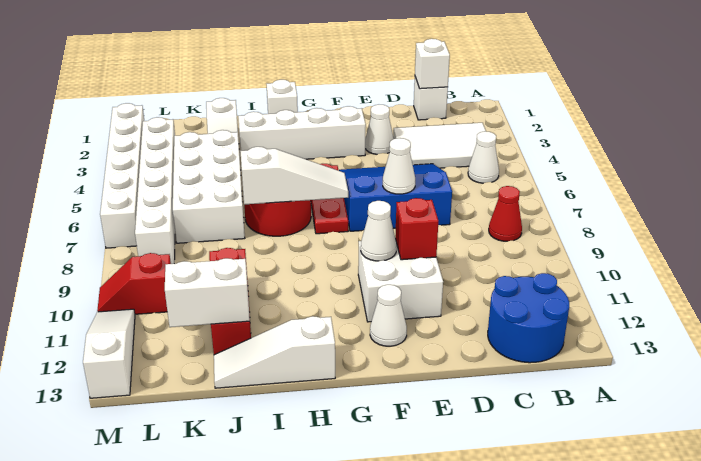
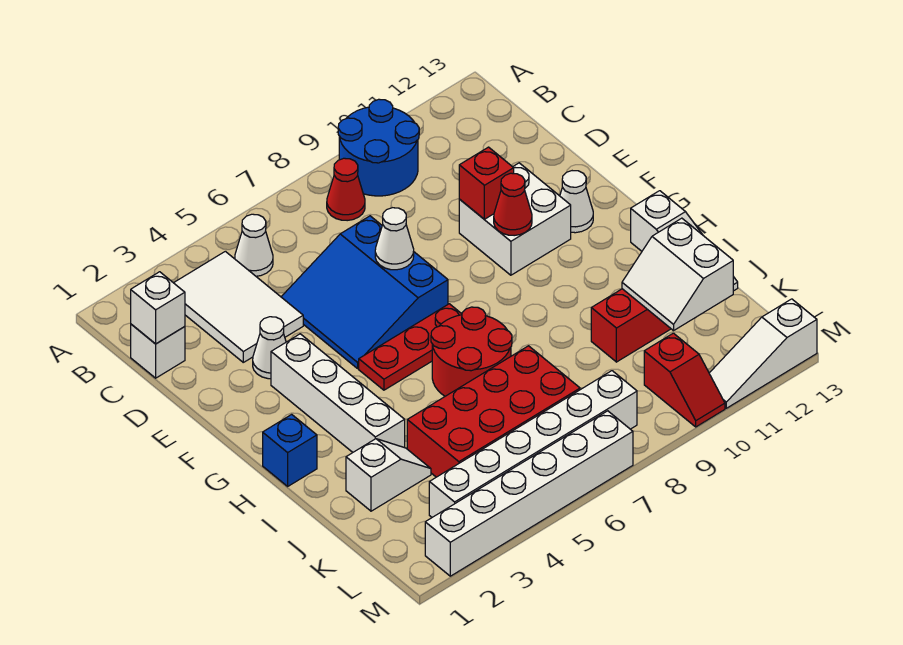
blue 2x2 round brick [488,273,569,363] -> blue 2x2 round brick moved to [338,99,419,196]
white 1x1 cone [361,201,396,261] -> red 1x1 cone [494,173,532,236]
white 1x3 slope [240,147,348,204] -> none
white 1x1 brick [267,80,298,114] -> blue 1x1 brick [263,414,317,486]
white 2x4 brick [173,130,245,243] -> red 2x4 brick [407,346,580,477]

